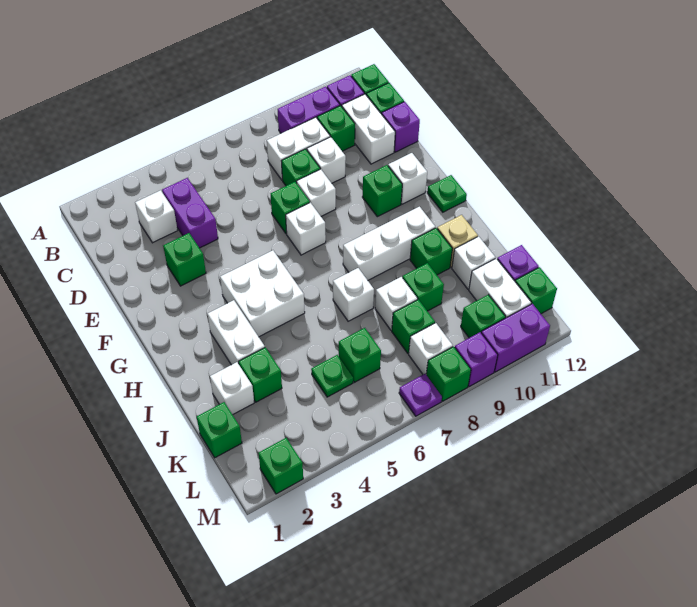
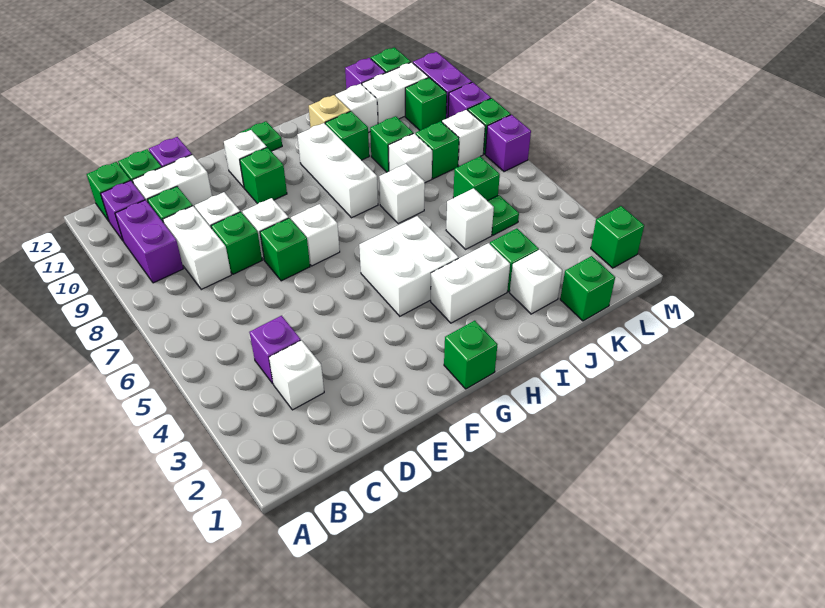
purple 1x2 brick [162,178,218,248] -> purple 1x1 brick [249,316,301,384]
green 1x1 brick [163,233,206,286] -> green 1x1 brick moved to [444,321,498,389]
none -> white 1x1 brick [446,188,494,249]
purple 1x1 plate [399,374,442,416] -> purple 1x1 brick [485,115,531,172]

